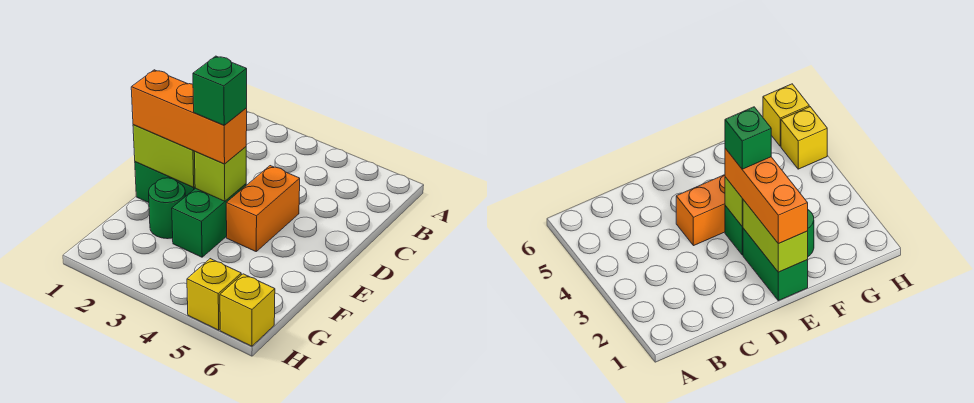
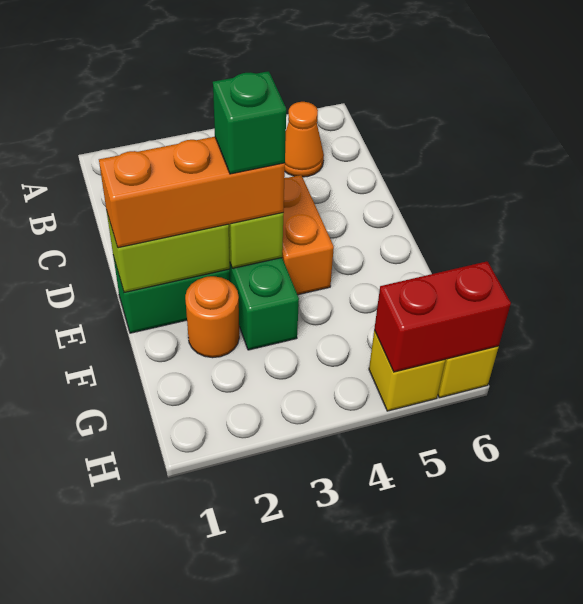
none -> orange 1x1 cone [285,102,324,177]
green 1x1 round brick [149,178,185,239] -> orange 1x1 round brick [185,276,239,358]
none -> red 1x2 brick [374,261,511,372]

